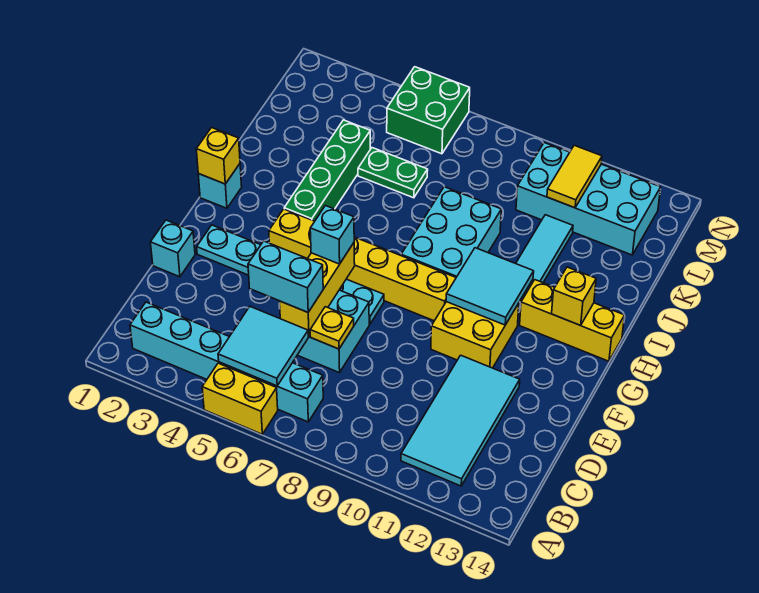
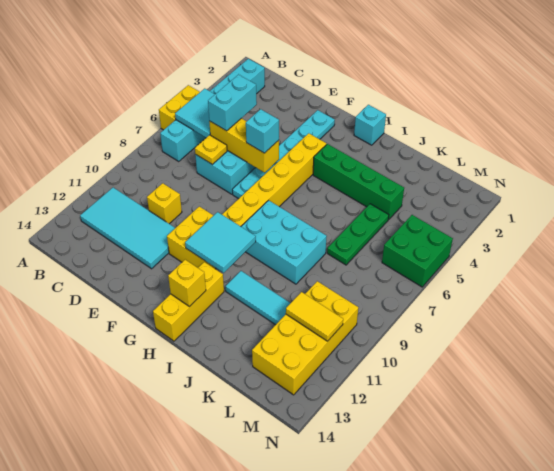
cyan 1x1 brick [150,220,195,277] -> none
yellow 1x1 brick [196,128,240,184] -> yellow 1x1 brick moved to [147,183,182,224]
green 1x2 plate [358,148,428,198] -> green 1x3 plate [327,204,389,265]
cyan 2x4 brick [516,143,661,255] -> yellow 2x4 brick [252,281,358,395]

